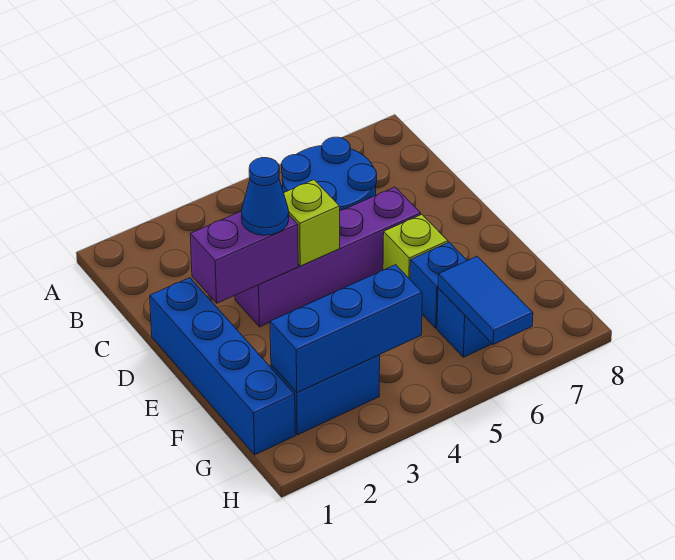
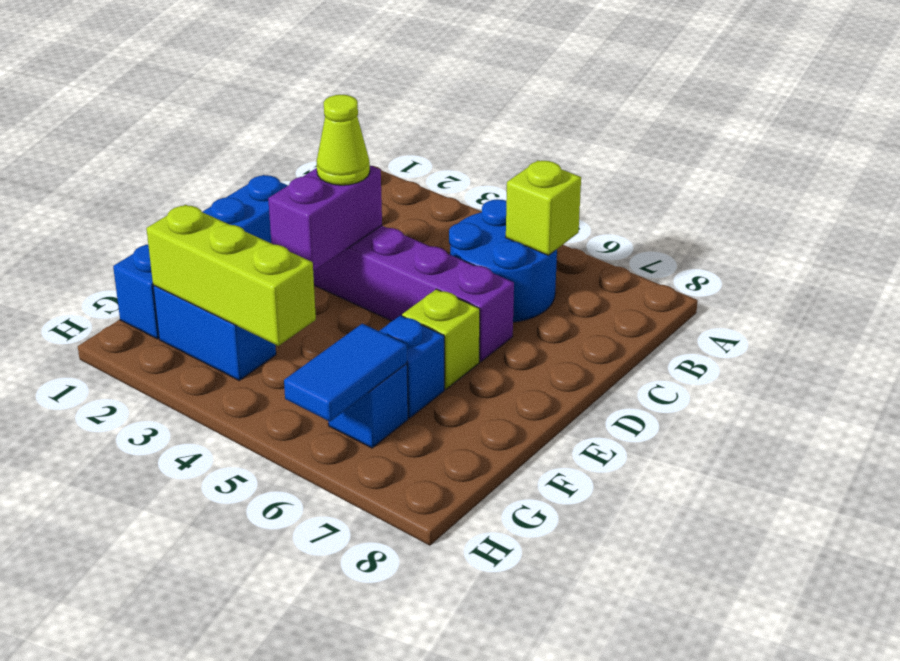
purple 1x2 brick [190,211,298,303] -> purple 1x2 brick turned to [268,165,382,272]
blue 1x1 cone [242,158,289,235] -> lime 1x1 cone [317,95,370,185]
lime 1x1 brick [284,180,340,266] -> lime 1x1 brick moved to [506,160,581,255]
blue 1x3 brick [270,265,422,393] -> lime 1x3 brick [146,205,316,346]

